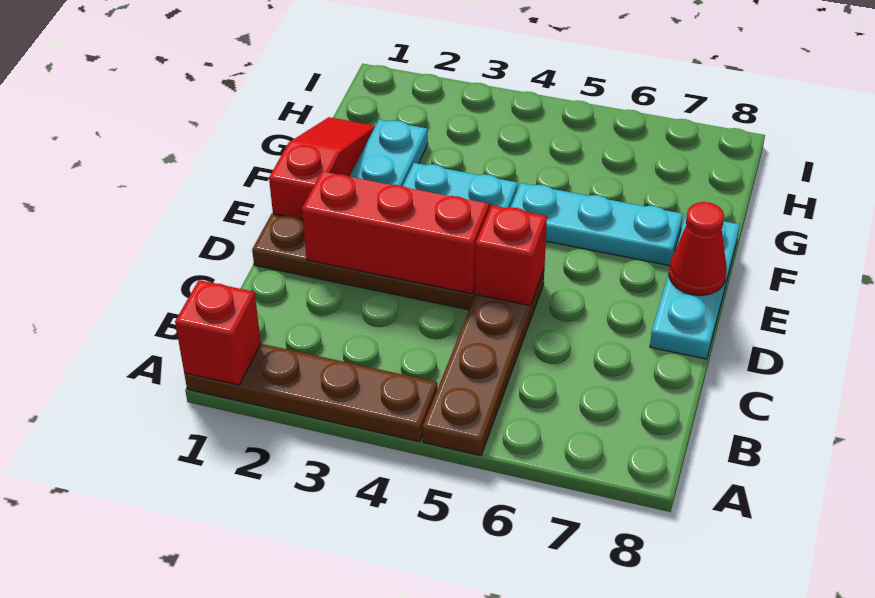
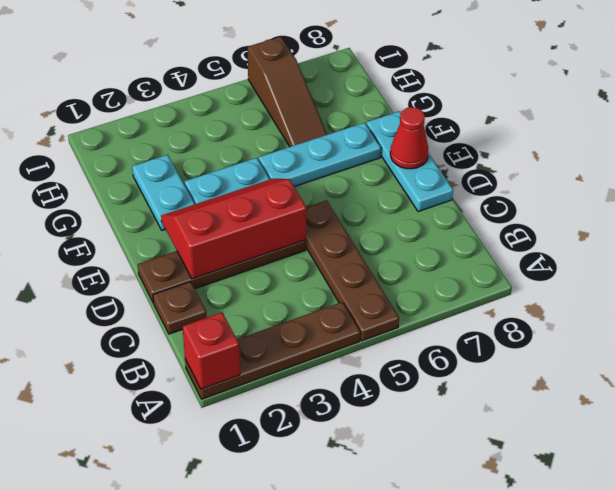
none -> brown 1x1 plate [153,282,207,334]
red 1x1 brick [475,205,547,306] -> none
red 1x3 slope [269,117,375,220] -> none
none -> brown 1x3 slope [248,37,327,147]

